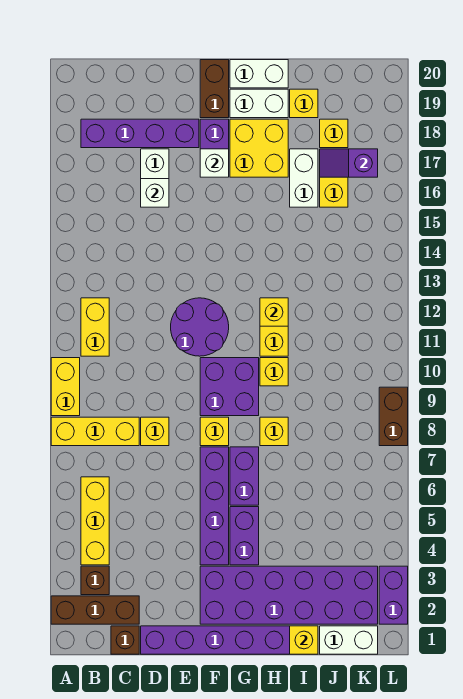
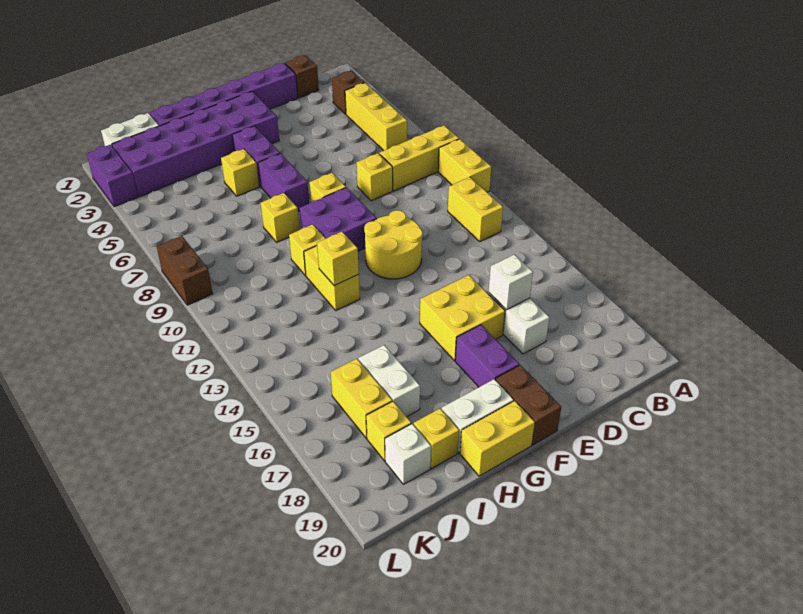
brown 1x3 brick [51,596,139,624] -> none
purple 1x4 brick [81,119,199,148] -> none
purple 2x2 round brick [171,298,229,356] -> yellow 2x2 round brick [364,210,423,279]
purple 1x4 brick [200,447,229,565] -> none
white 1x1 brick [200,149,229,177] -> white 1x1 brick moved to [385,424,431,484]
yellow 2x2 brick [230,119,288,177] -> yellow 2x2 brick moved to [420,275,505,361]
white 1x2 brick [230,60,288,88] -> yellow 1x2 brick [460,401,535,476]
yellow 1x1 brick [290,626,318,654] -> yellow 1x1 brick moved to [221,149,259,196]
purple 1x2 slope [320,149,378,177] -> none

